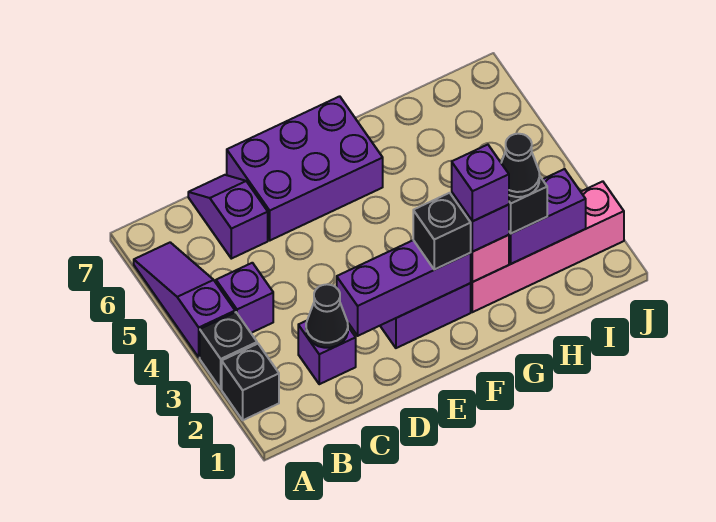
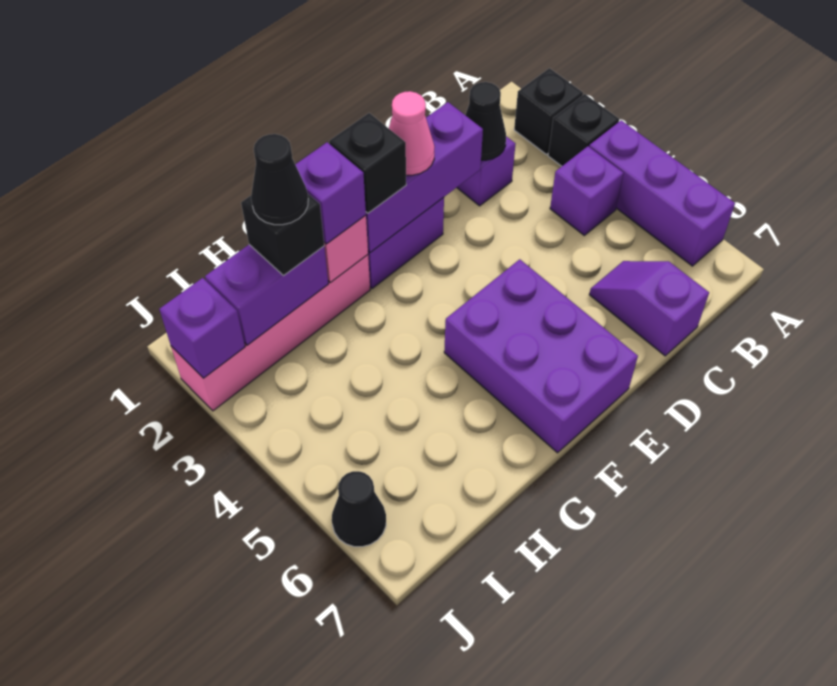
purple 1x3 slope [134,242,235,357] -> purple 1x3 brick [589,120,735,266]
purple 1x2 slope [188,175,268,259] -> purple 1x2 slope turned to [589,261,709,356]
purple 2x3 brick [227,96,383,240] -> purple 2x3 brick turned to [444,259,638,453]
none -> pink 1x1 cone [389,91,435,175]
purple 1x1 brick [452,145,509,221] -> purple 1x1 brick moved to [159,278,245,378]
none -> black 1x1 cone [332,471,386,547]

